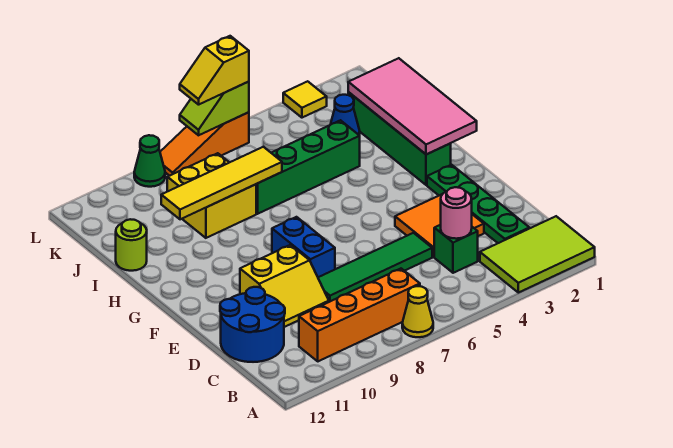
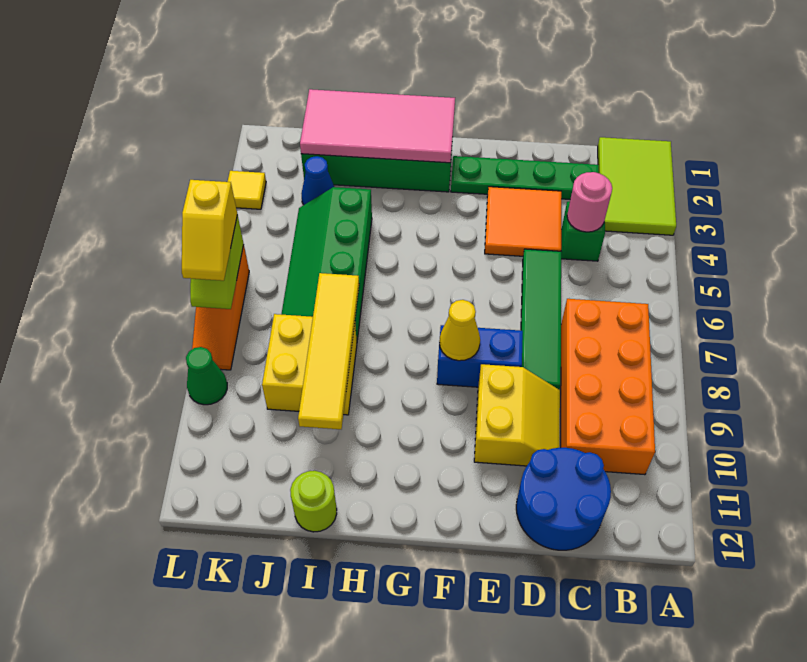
yellow 1x1 cone [402,286,433,337] -> yellow 1x1 cone moved to [439,300,480,361]
orange 1x4 brick [299,269,420,361] -> orange 2x4 brick [561,299,655,475]

